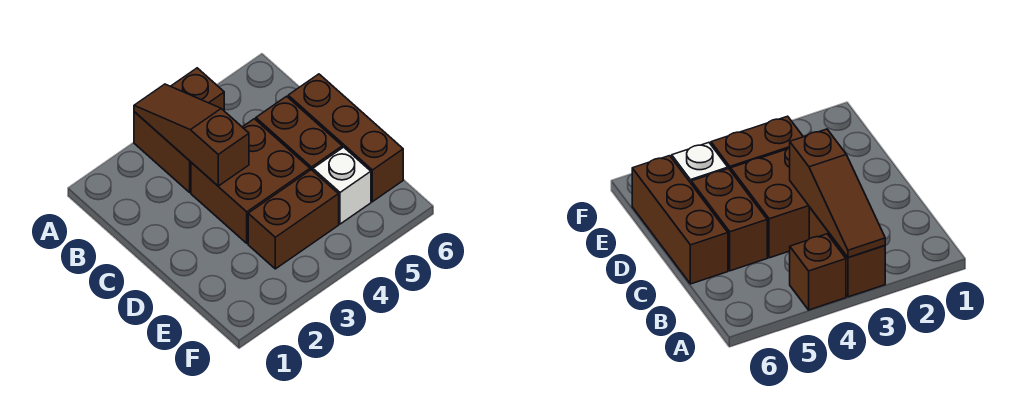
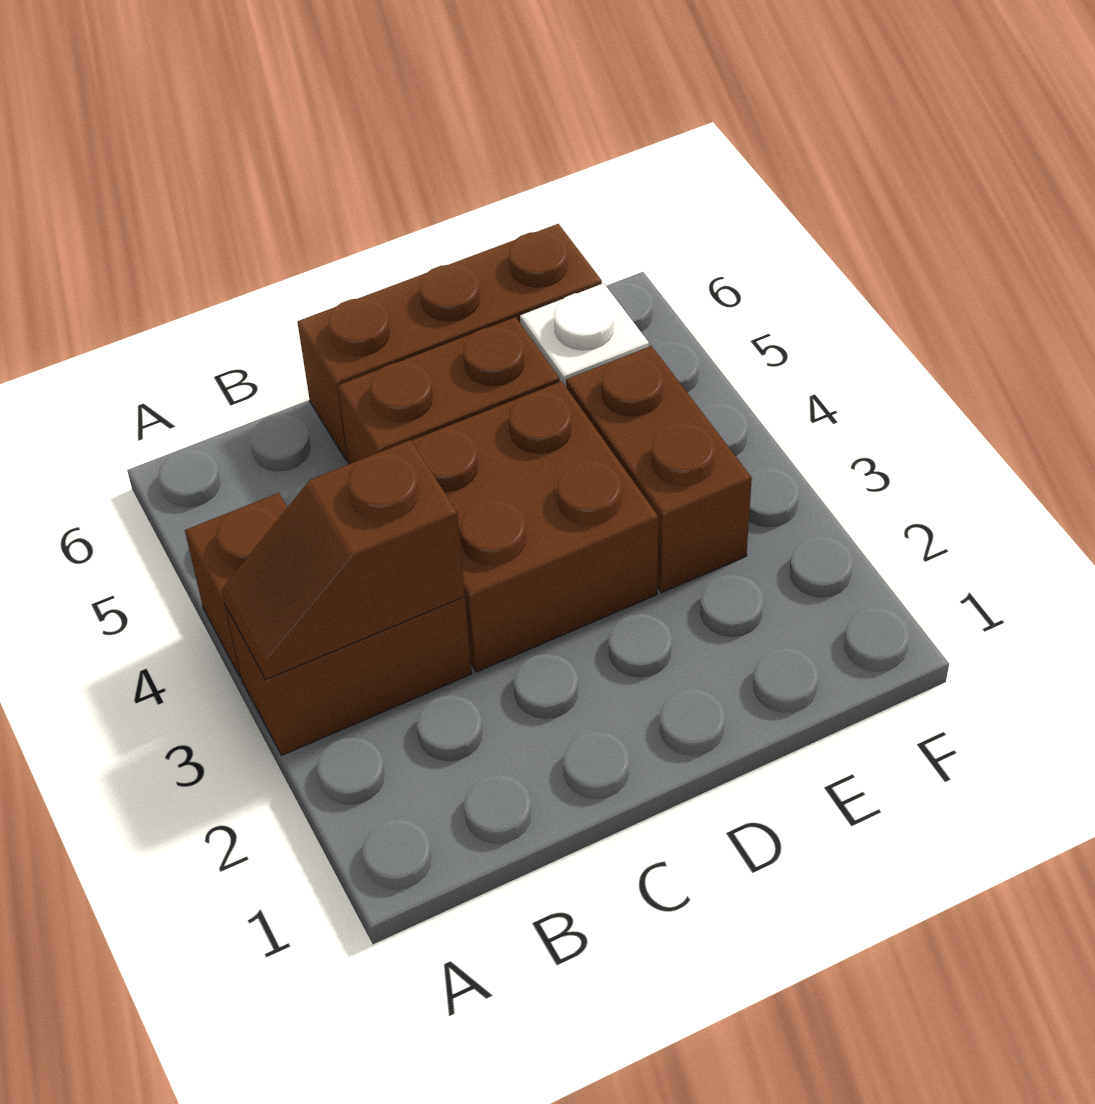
brown 1x3 slope [134,84,249,186] -> brown 1x2 slope [222,440,465,679]

